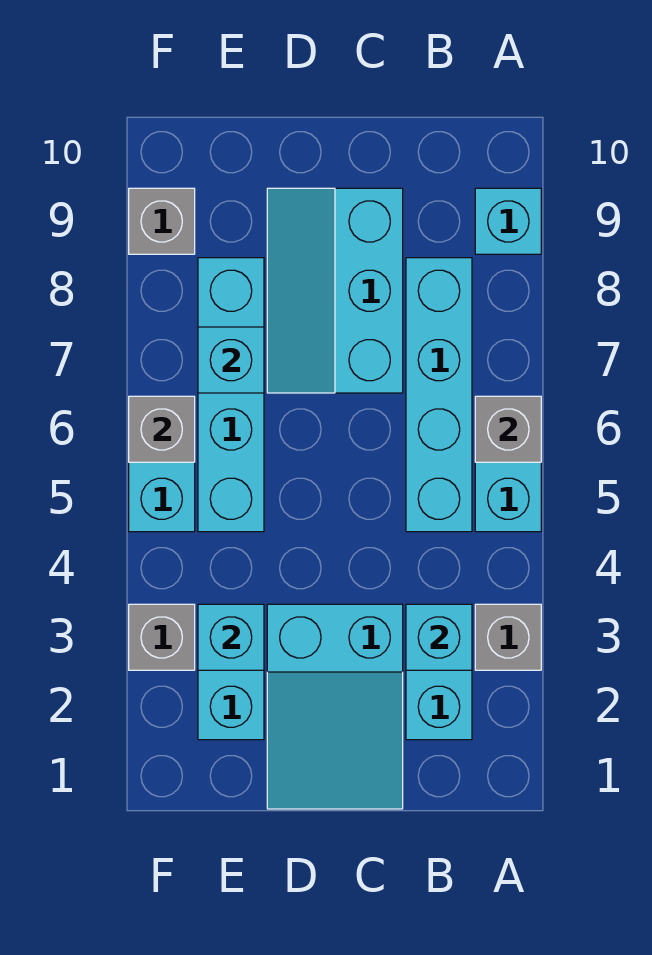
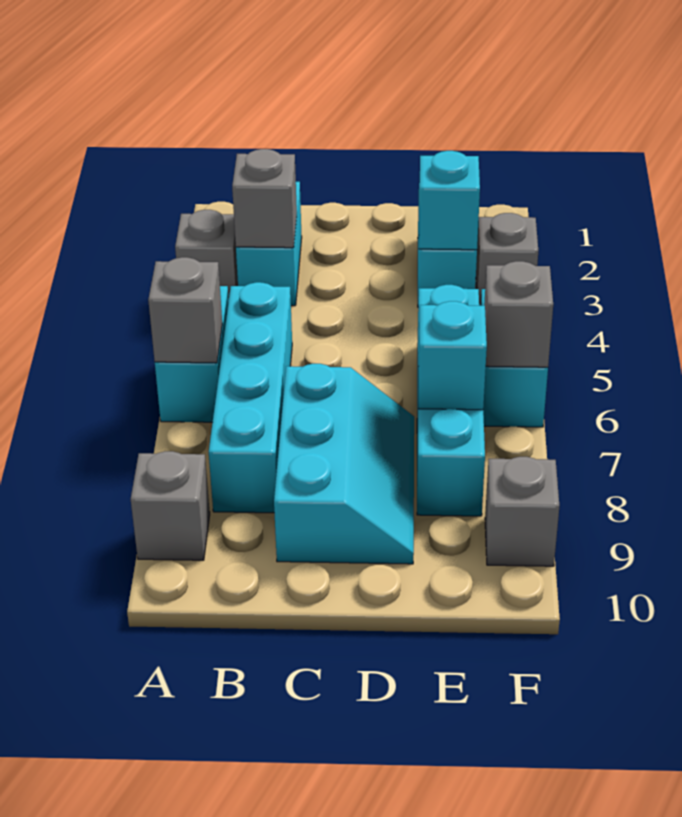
cyan 1x1 brick [475,188,541,254] -> grey 1x1 brick [131,451,210,560]
cyan 1x1 brick [406,604,472,670] -> grey 1x1 brick [232,149,297,248]
cyan 2x3 slope [267,604,403,809] -> none

